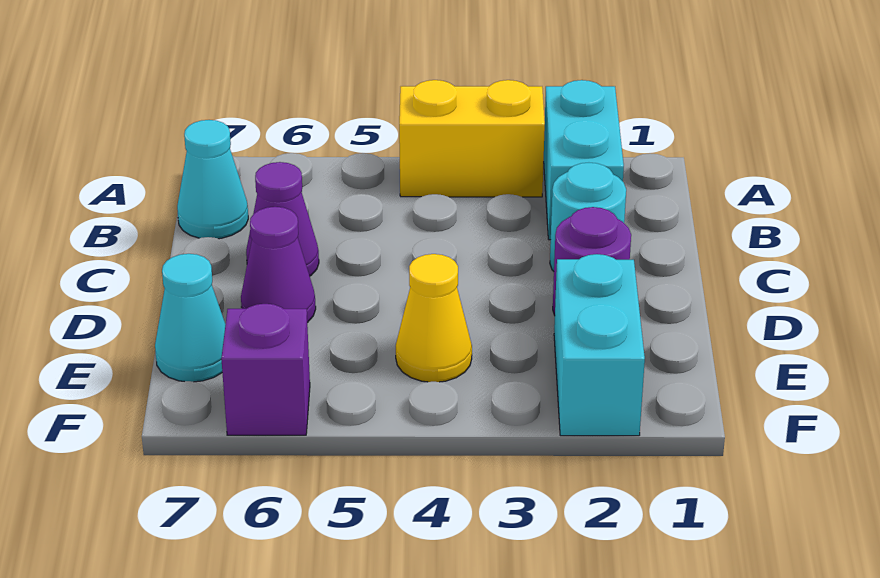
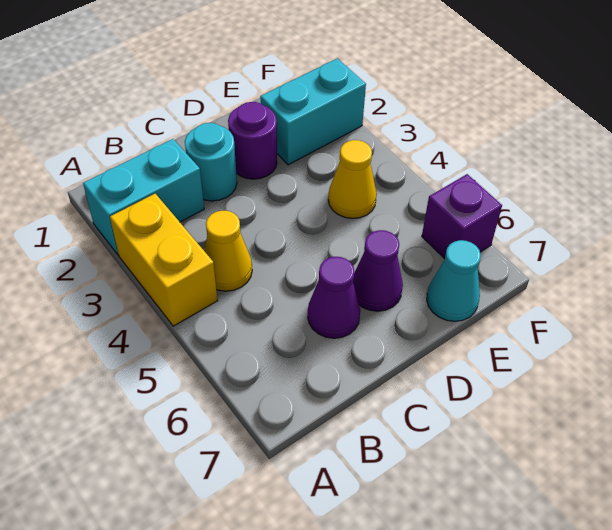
none -> yellow 1x1 cone [204,211,252,291]
cyan 1x1 cone [177,120,248,239] -> none

